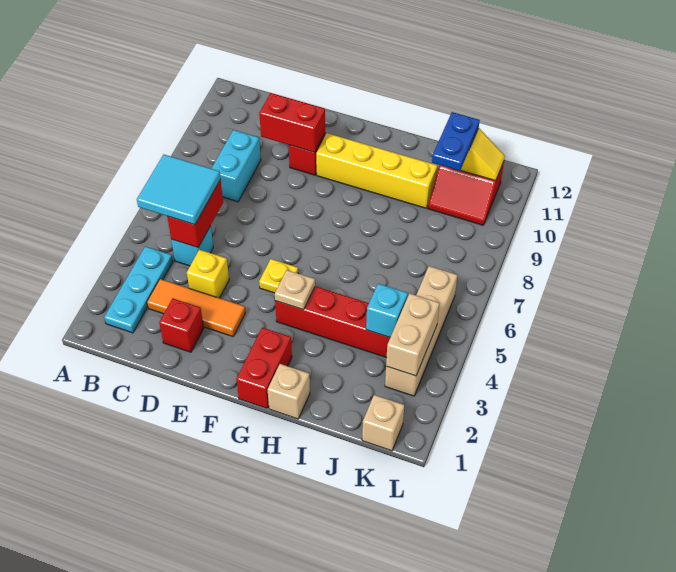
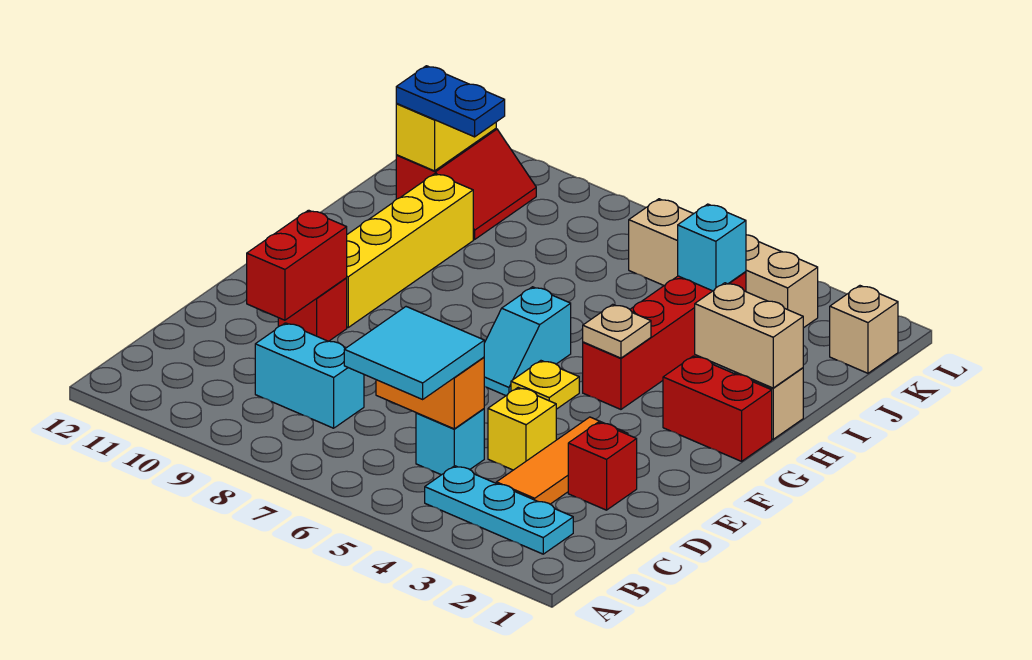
red 1x2 brick [167,180,223,248] -> orange 1x2 brick [376,357,484,429]
none -> cyan 1x2 slope [484,287,571,396]
tan 1x2 brick [386,293,439,376] -> tan 1x2 brick moved to [695,283,803,388]

